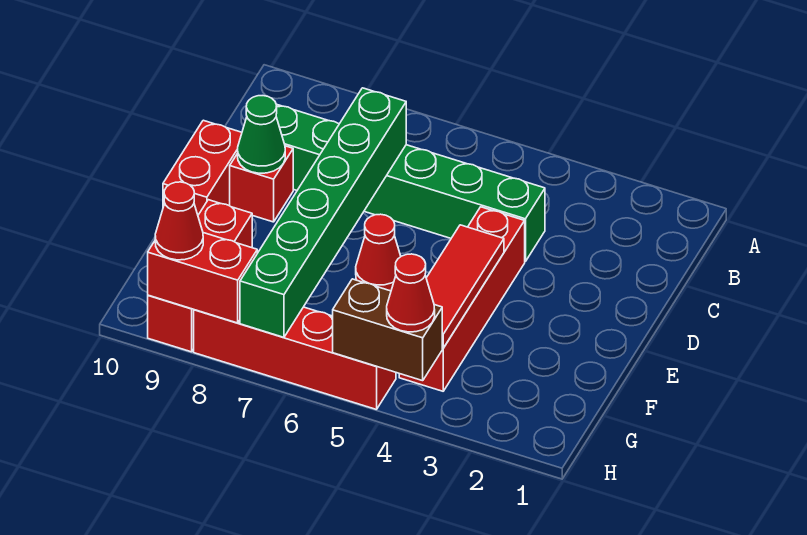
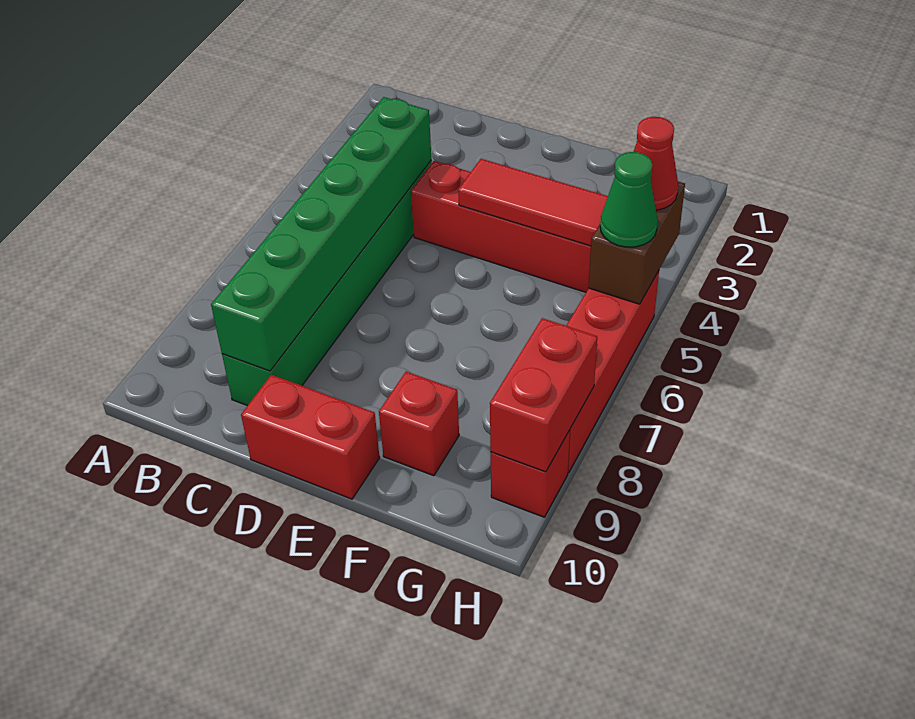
green 1x6 brick [240,88,406,337] -> green 1x6 brick turned to [211,97,431,371]
red 1x1 brick [230,146,293,222] -> none
green 1x1 cone [238,96,285,173] -> green 1x1 cone moved to [600,152,658,247]
red 1x1 cone [356,214,401,291] -> none
red 1x1 cone [155,182,203,260] -> none

